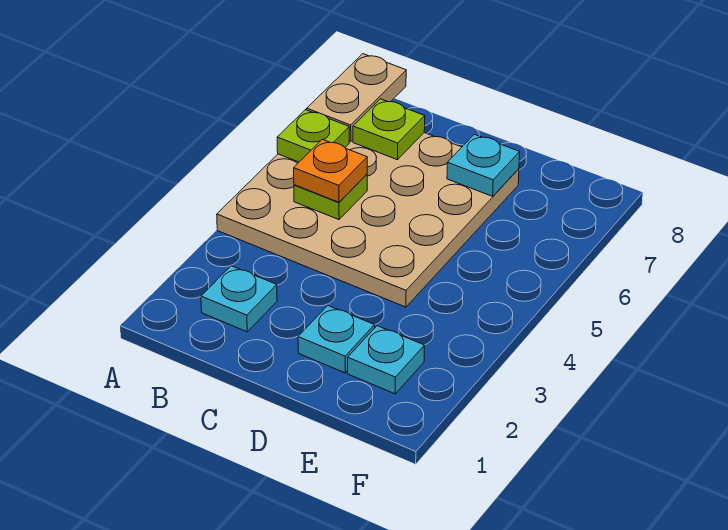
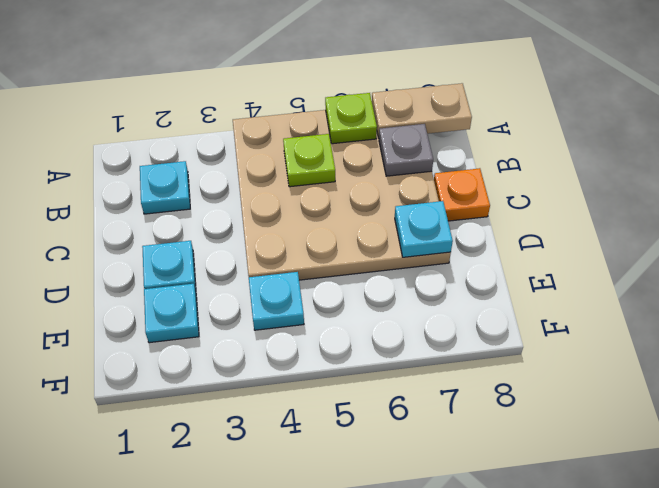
orange 1x1 plate [294,139,367,202] -> orange 1x1 plate moved to [434,168,490,221]
lime 1x1 plate [353,99,425,160] -> grey 1x1 plate [379,124,433,176]
none -> cyan 1x1 plate [249,272,304,330]

